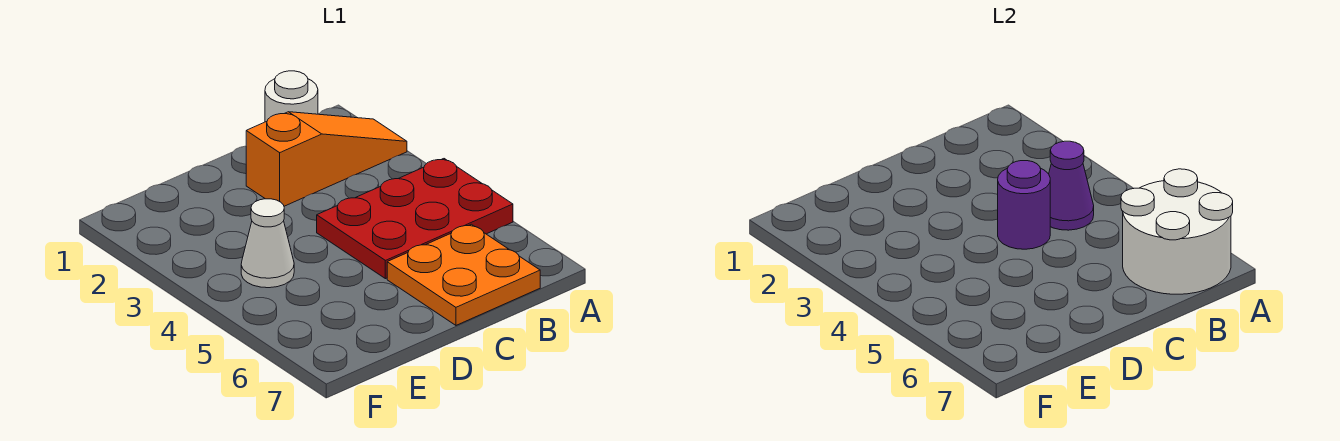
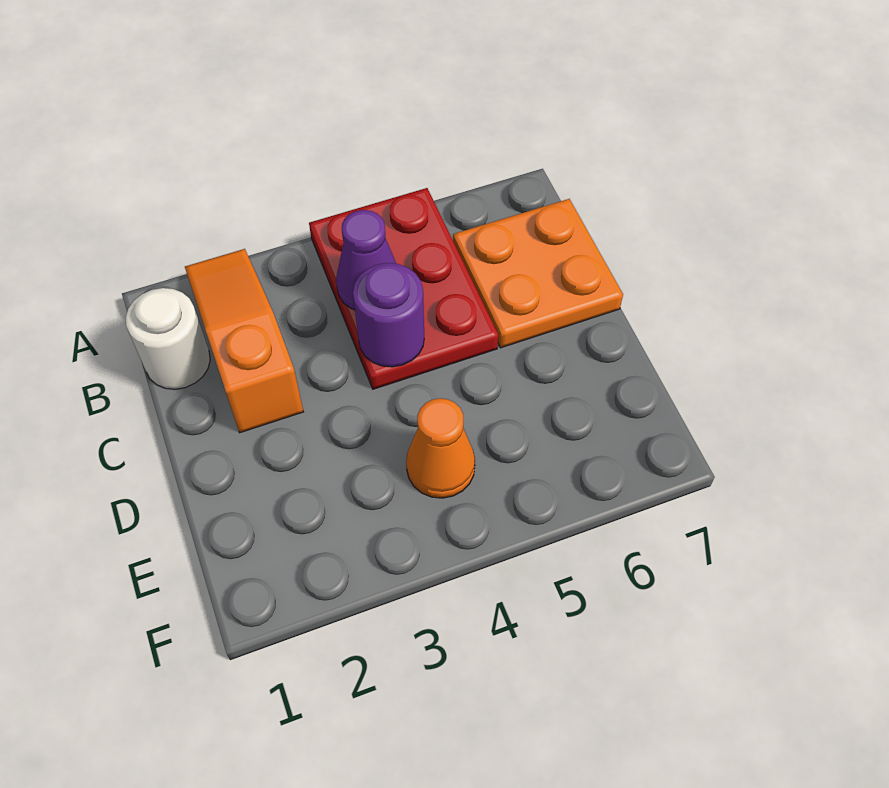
white 2x2 round brick [1121,169,1233,294] -> none
white 1x1 cone [241,199,294,288] -> orange 1x1 cone [406,398,475,498]

